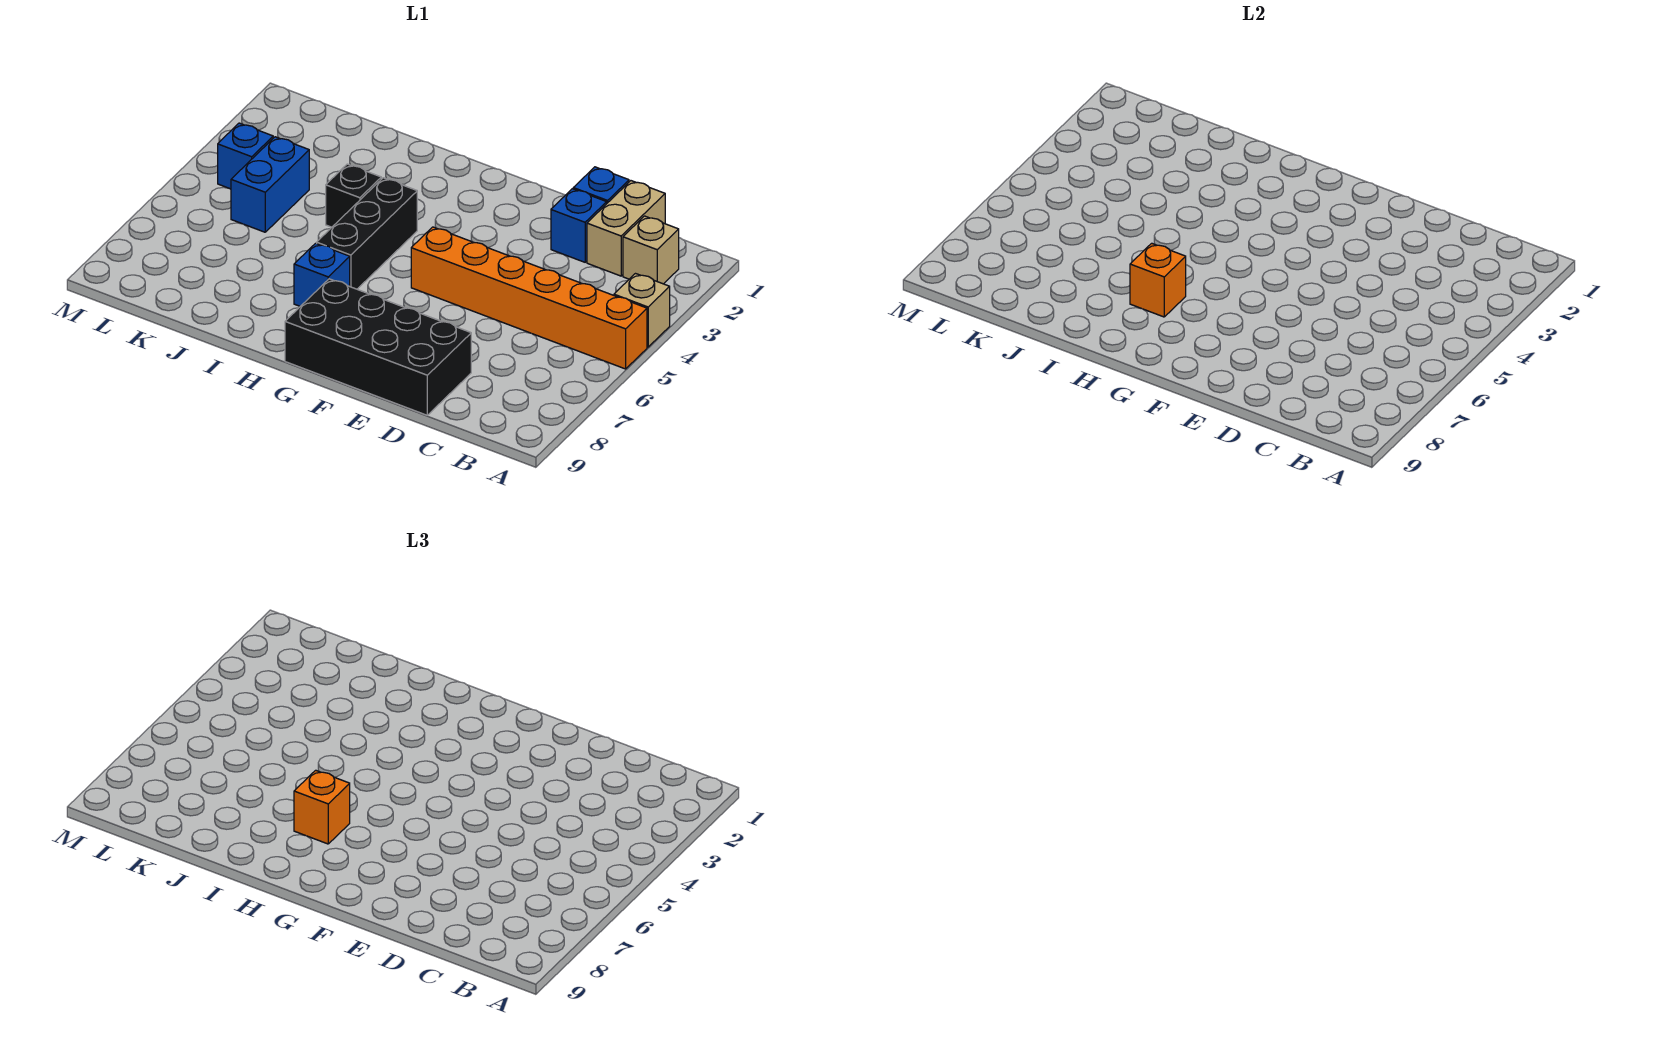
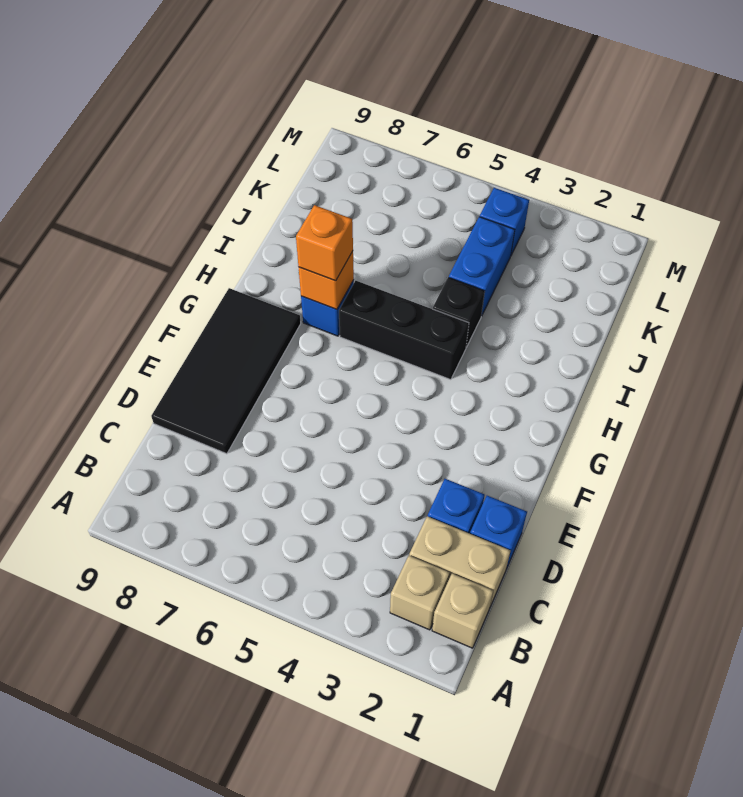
tan 1x1 brick [614,274,670,347] -> tan 1x1 brick moved to [432,574,493,648]
orange 1x6 brick [411,227,647,369] -> none
black 2x4 brick [285,279,471,415] -> black 2x4 tile [151,288,301,454]
blue 1x2 brick [231,137,309,232] -> blue 1x2 brick turned to [449,217,515,316]

